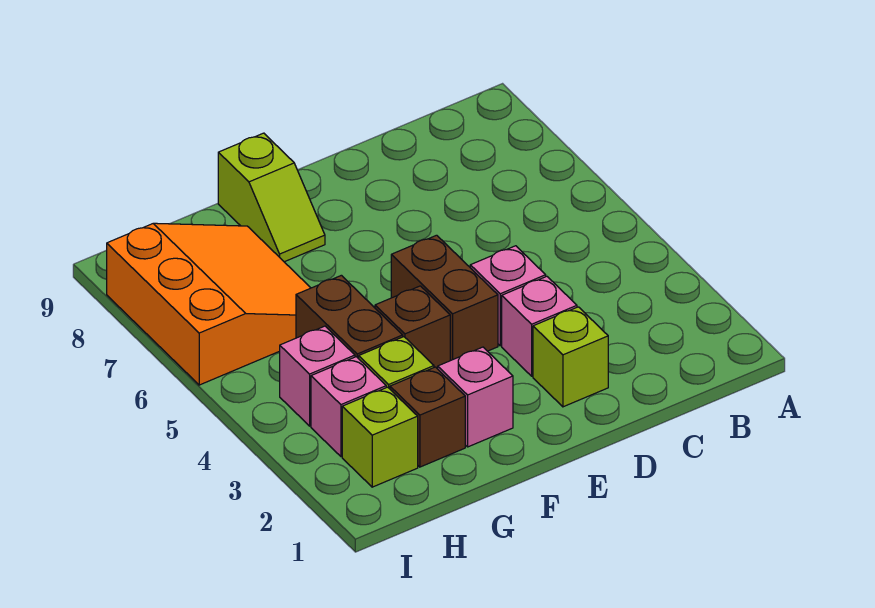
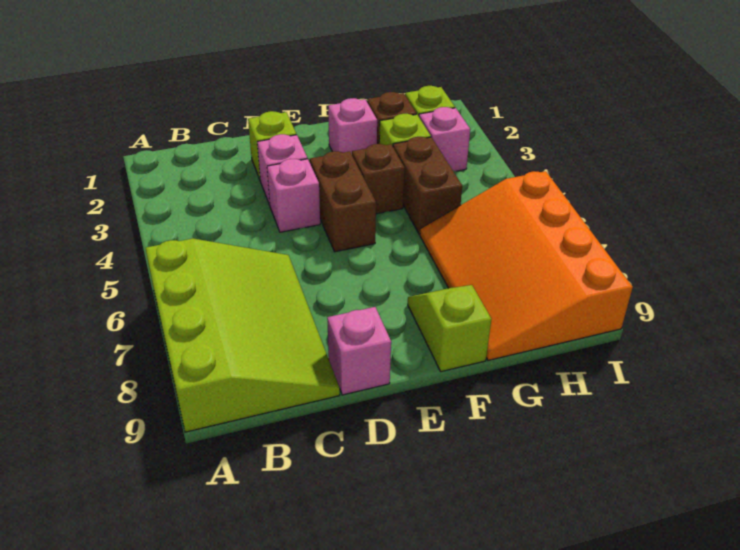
none -> lime 3x4 slope [146,238,340,432]
orange 3x3 slope [106,223,310,385] -> orange 3x4 slope [420,171,633,360]
pink 1x1 brick [280,326,355,426] -> pink 1x1 brick moved to [327,307,391,395]

